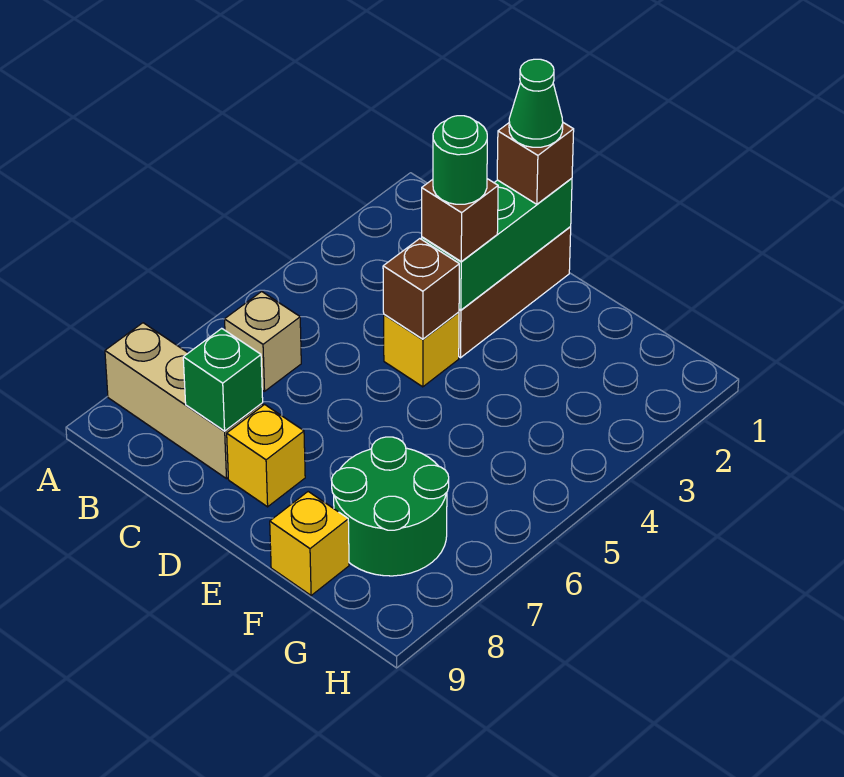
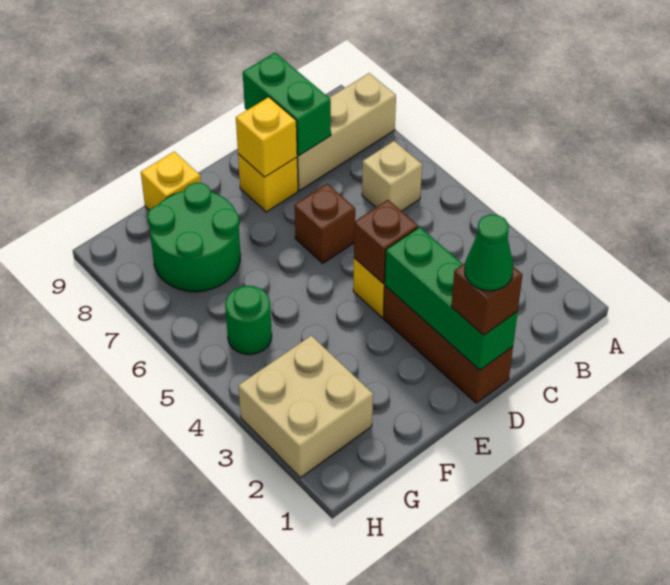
green 1x1 brick [183,328,263,431] -> green 1x2 brick [243,53,331,156]
brown 1x1 brick [422,179,498,261] -> brown 1x1 brick moved to [295,184,355,263]
green 1x1 round brick [433,116,487,204] -> green 1x1 round brick moved to [225,286,272,354]
none -> yellow 1x1 brick [236,97,297,177]
none -> tan 2x2 brick [238,336,373,478]

